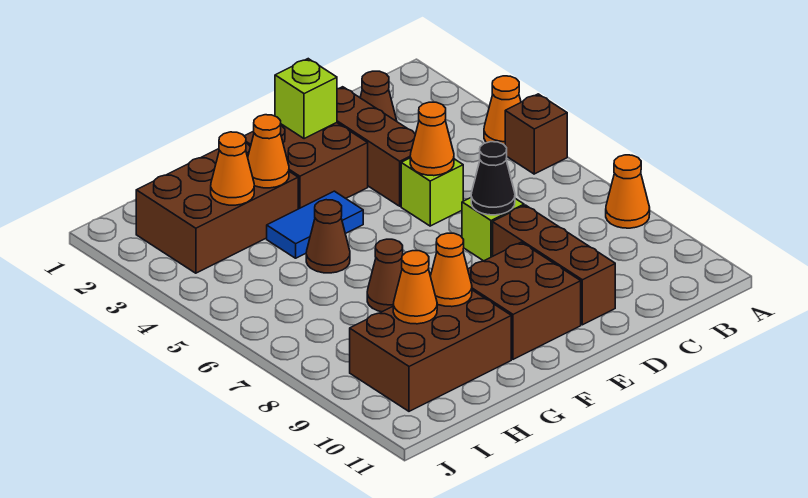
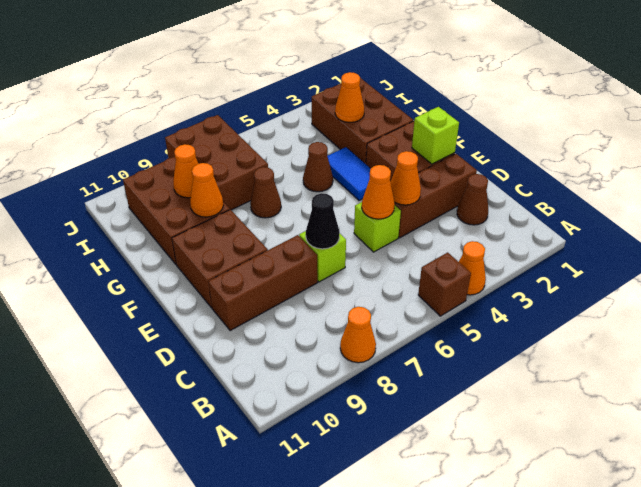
orange 1x1 cone [248,115,289,188] -> orange 1x1 cone moved to [391,151,421,205]
none -> brown 2x3 brick [165,115,268,210]

